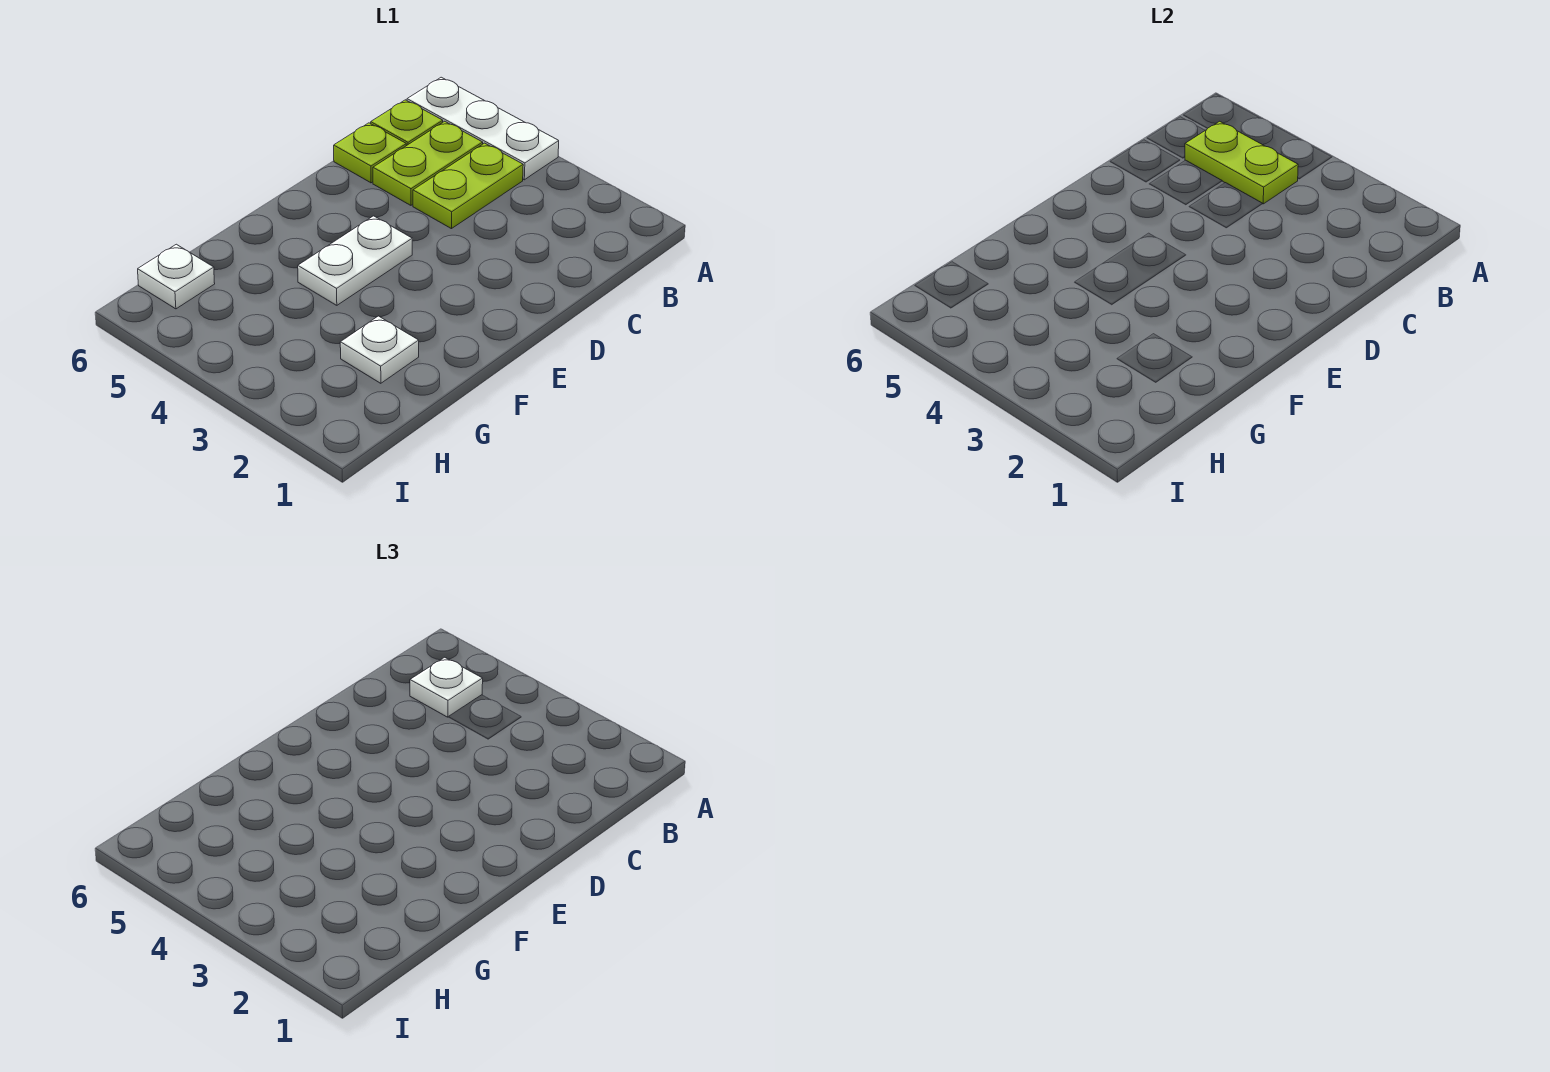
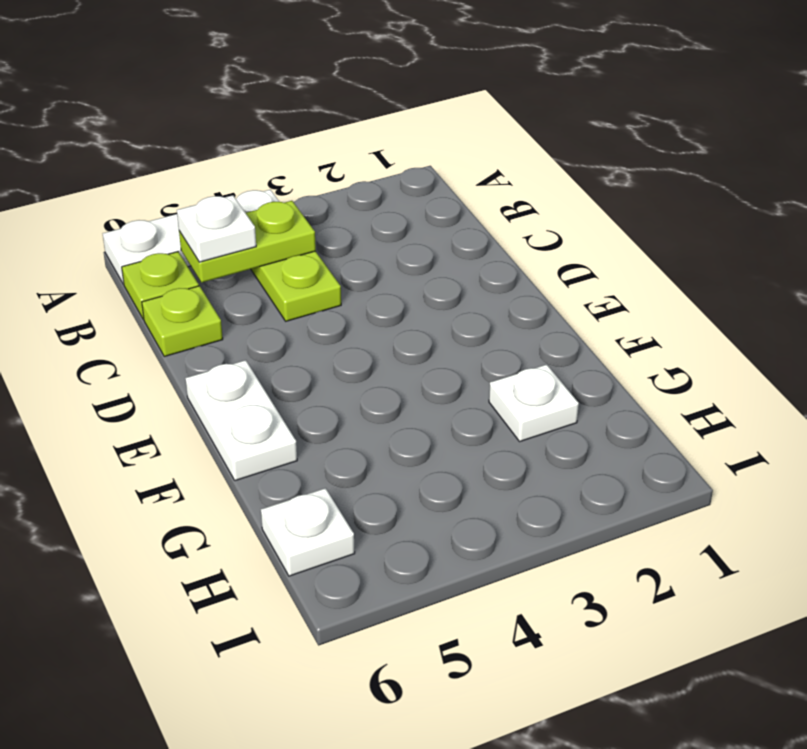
lime 1x2 plate [373,121,483,205] -> none
white 1x2 plate [298,216,412,305] -> white 1x2 plate moved to [185,360,297,481]

